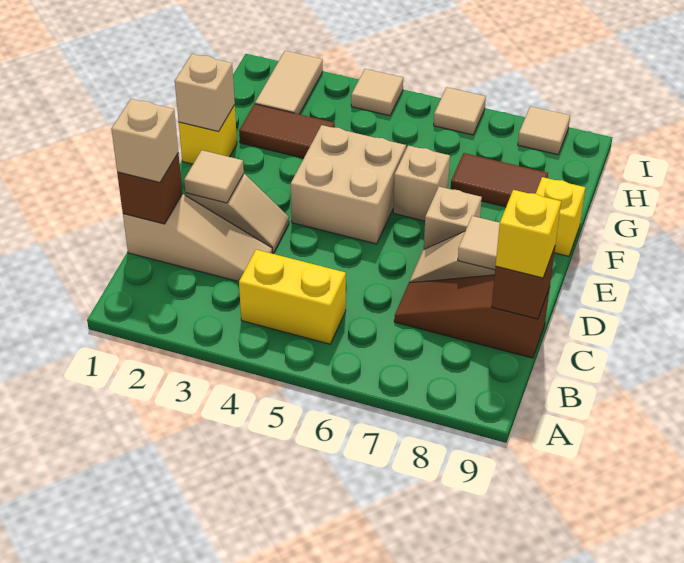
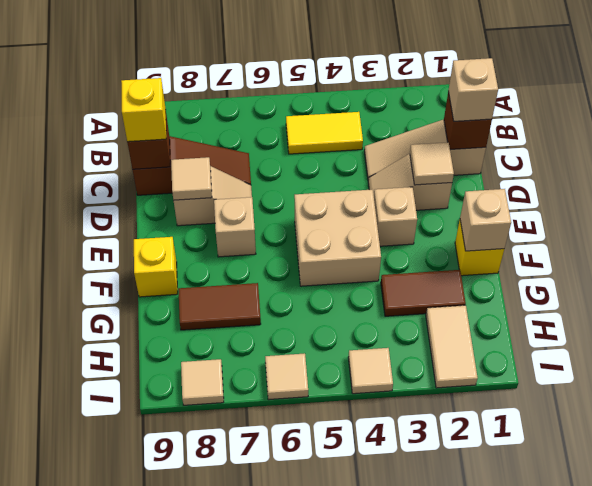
yellow 1x2 brick [239,250,346,344] -> yellow 1x2 tile [286,112,363,154]
tan 1x1 brick [393,146,450,221] -> tan 1x1 brick moved to [374,187,417,246]

